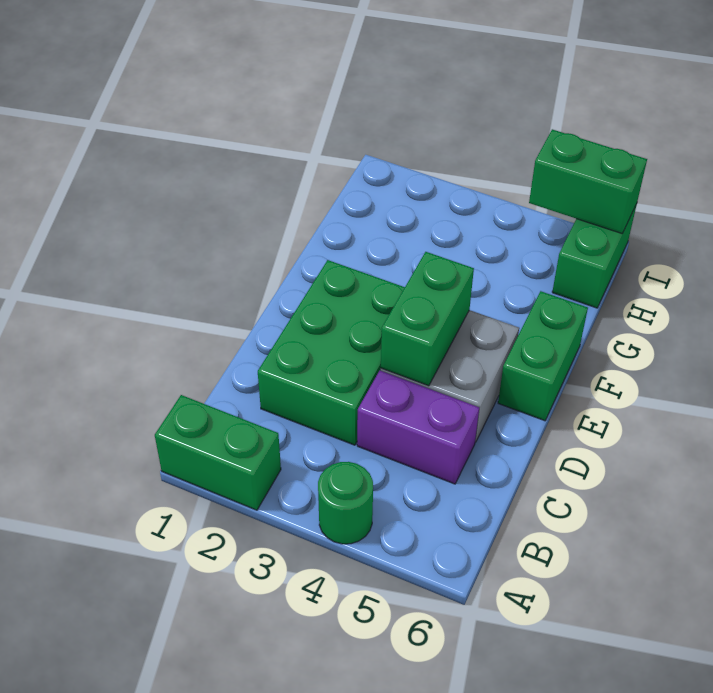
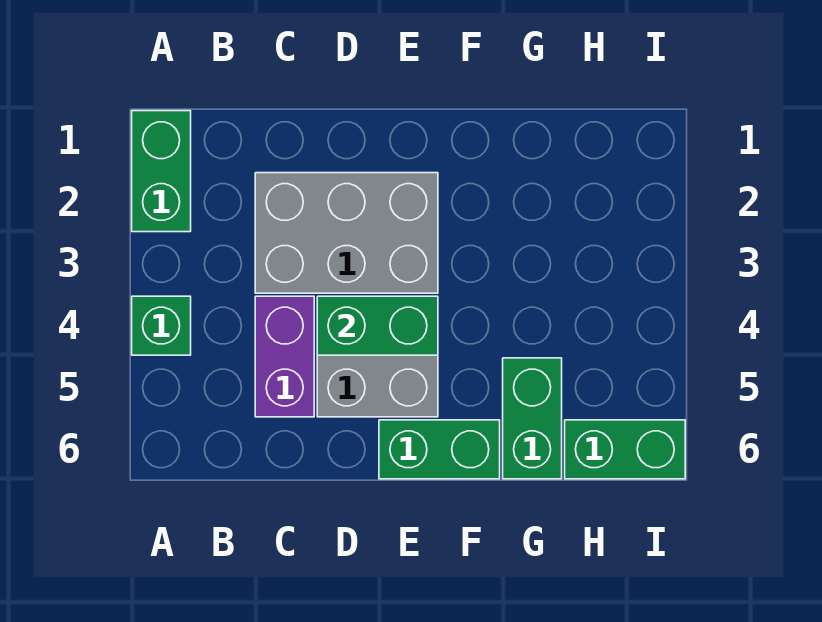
green 1x1 round brick [318,462,373,544] -> green 1x1 brick [132,296,191,355]
green 2x3 brick [258,260,405,445] -> grey 2x3 brick [255,173,438,293]
green 1x2 brick [529,129,647,233] -> green 1x2 brick moved to [503,358,562,479]

